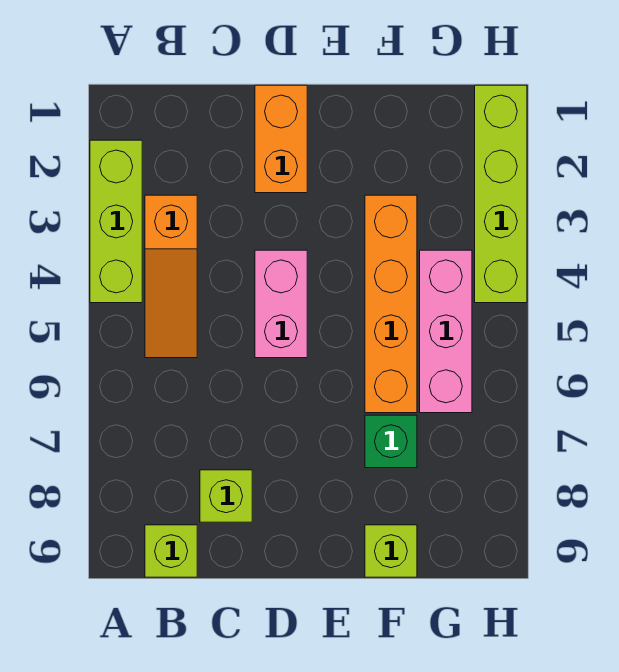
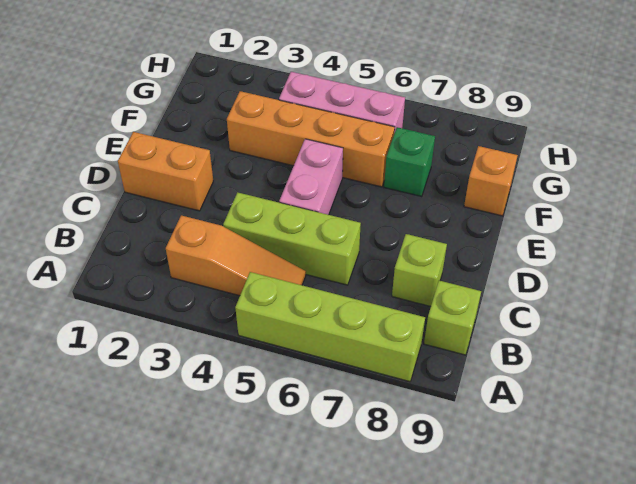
lime 1x3 brick [90,140,142,303] -> lime 1x3 brick moved to [223,192,361,285]
pink 1x2 brick [255,250,307,358] -> pink 1x2 brick turned to [279,139,343,215]
lime 1x1 brick [365,525,417,577] -> orange 1x1 brick [464,146,518,216]
lime 1x4 brick [475,85,527,303] -> lime 1x4 brick moved to [235,272,425,382]

